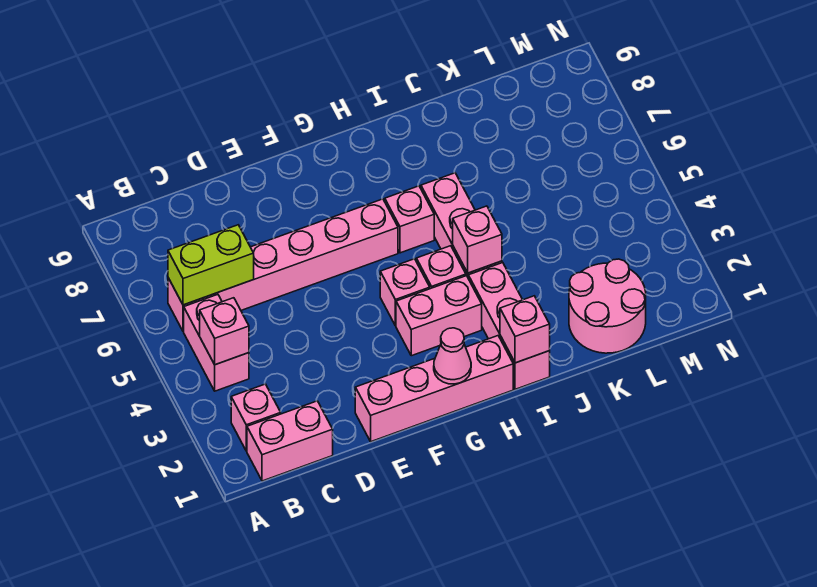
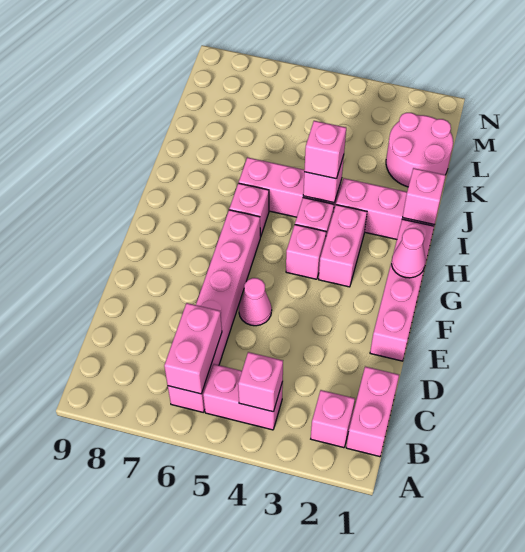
lime 1x2 brick [168,225,254,305] -> pink 1x2 brick [164,303,222,394]
none -> pink 1x1 cone [239,278,272,326]
none -> pink 1x1 brick [304,121,346,179]

